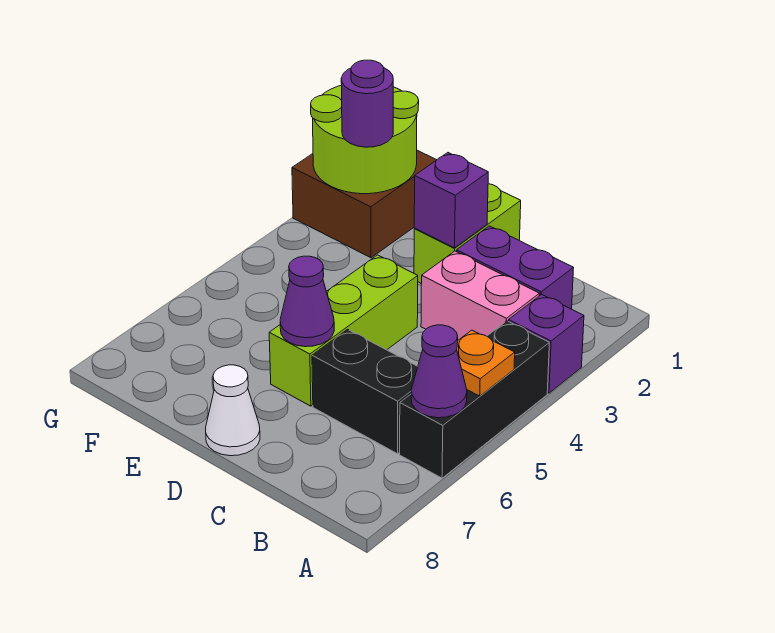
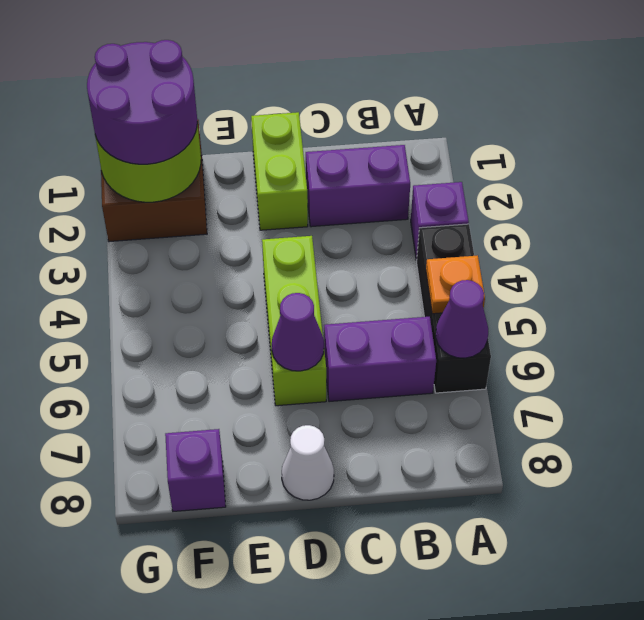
pink 1x2 brick [421,251,539,340] -> none
black 1x2 brick [312,329,418,454] -> purple 1x2 brick [324,317,436,402]
purple 1x1 brick [414,153,488,248] -> purple 1x1 brick moved to [165,429,226,511]
purple 1x1 round brick [341,60,393,147] -> purple 2x2 round brick [87,40,197,164]

